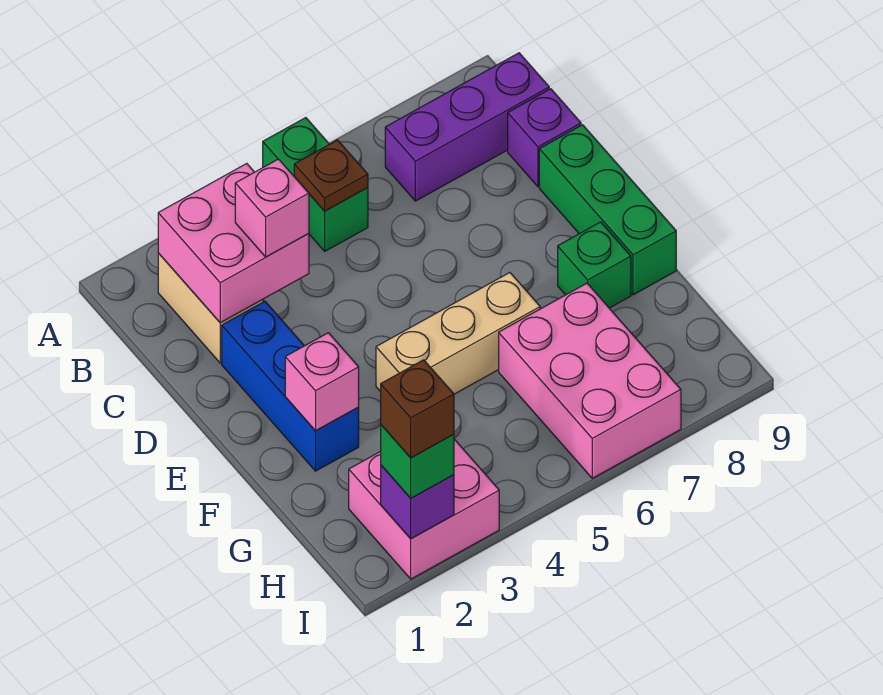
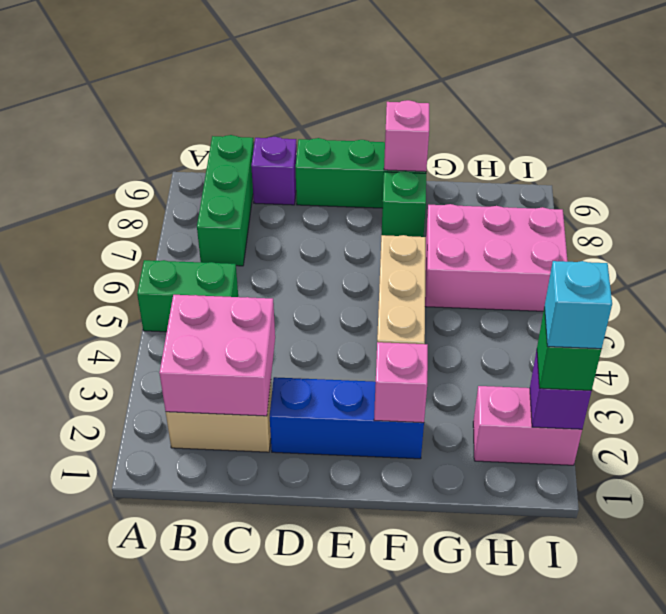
brown 1x1 plate [294,140,368,211] -> none
purple 1x3 brick [385,53,549,201] -> green 1x3 brick [197,135,254,266]
pink 1x1 brick [235,159,309,257] -> pink 1x1 brick moved to [384,100,429,172]
pink 2x2 brick [349,439,499,579] -> pink 1x2 brick [473,386,582,465]
brown 1x1 brick [381,360,454,458] -> cyan 1x1 brick [544,261,612,349]

